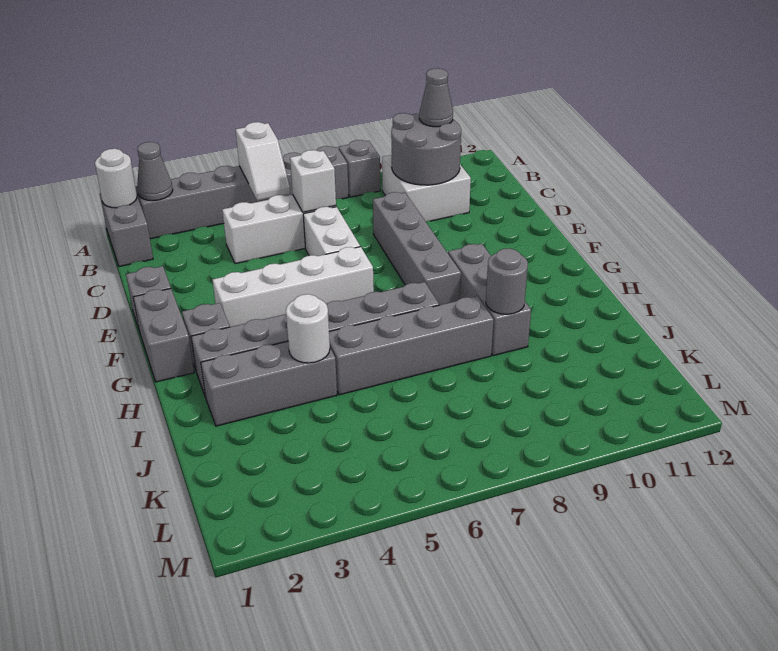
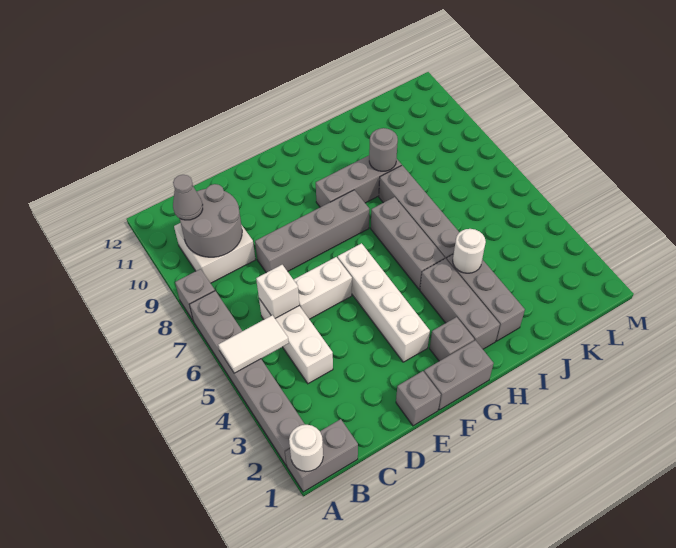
grey 1x1 cone [137,142,173,201] -> none
white 1x2 slope [236,122,290,201] -> white 1x2 tile [218,315,289,373]

